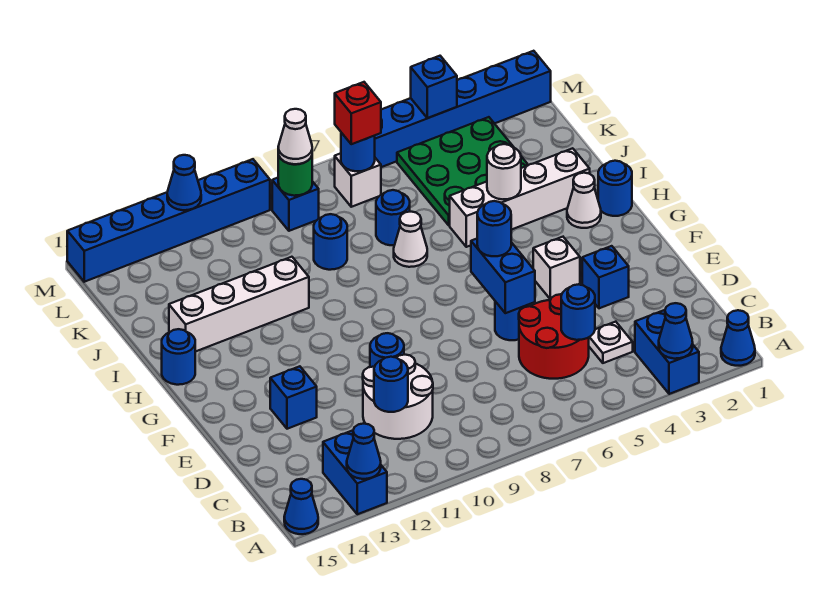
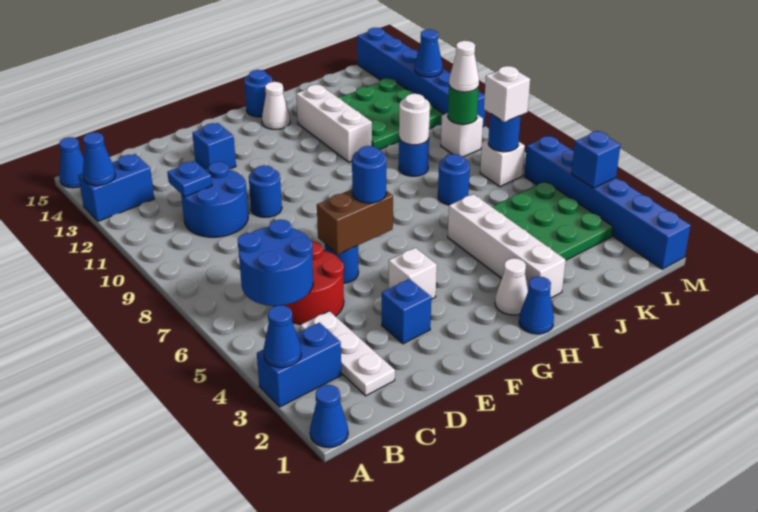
white 1x1 plate [589,322,633,363] -> white 1x3 plate [301,311,395,396]
blue 1x1 round brick [561,284,595,340] -> blue 2x2 round brick [238,220,313,306]
white 2x2 round brick [363,355,433,439] -> blue 2x2 round brick [181,162,248,237]
blue 1x1 round brick [374,357,408,412] -> blue 1x1 plate [167,161,212,197]
blue 1x2 brick [471,239,535,313] -> brown 1x2 brick [317,189,393,254]
blue 1x1 round brick [598,161,632,216] -> blue 1x1 cone [519,276,554,334]
white 1x1 round brick [487,144,521,199] -> white 1x1 round brick moved to [399,94,430,145]
white 1x1 cone [394,212,427,267] -> white 1x1 cone moved to [262,82,290,130]
white 1x4 brick [169,257,309,352] -> white 1x3 brick [296,85,372,162]
none -> green 3x3 plate [338,78,443,150]
red 1x1 brick [335,82,381,144] -> white 1x1 brick [484,66,530,122]
blue 1x1 brick [272,178,319,231] -> white 1x1 brick [441,113,483,157]

